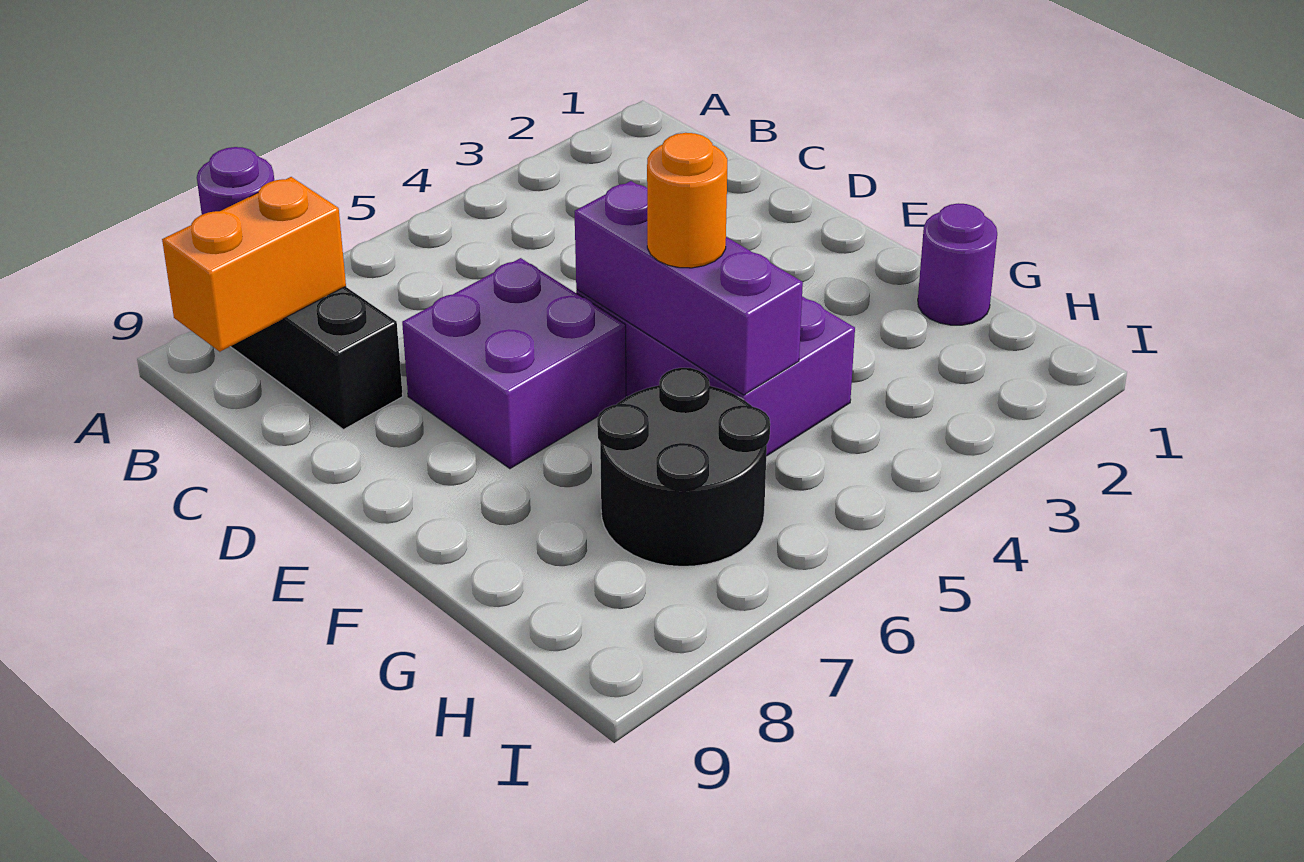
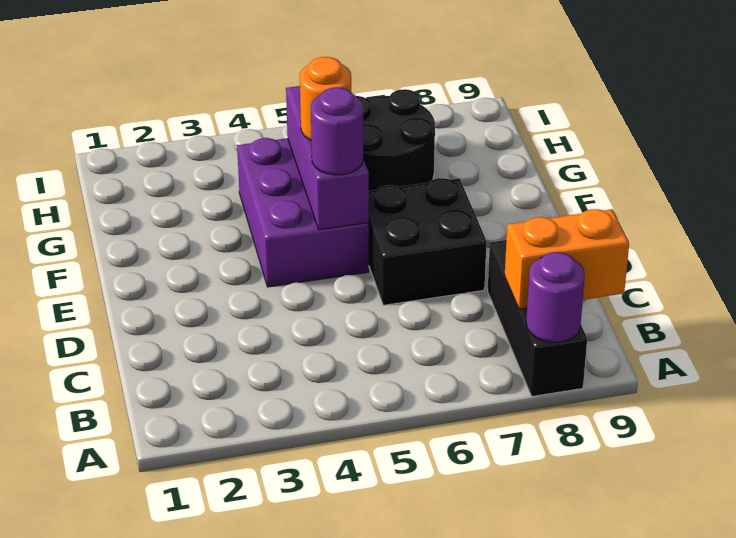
purple 2x2 brick [402,258,626,469] -> black 2x2 brick [369,178,487,305]
purple 1x1 round brick [918,203,997,325] -> purple 1x1 round brick moved to [311,87,363,175]

